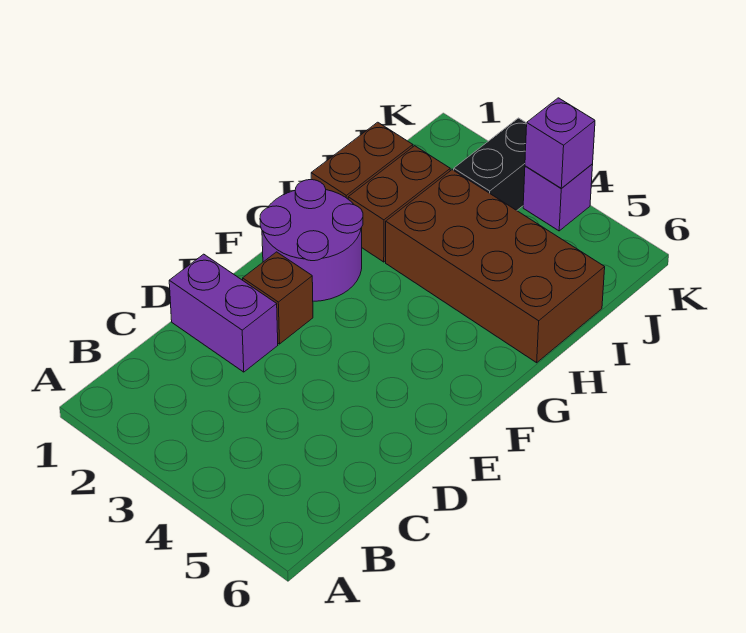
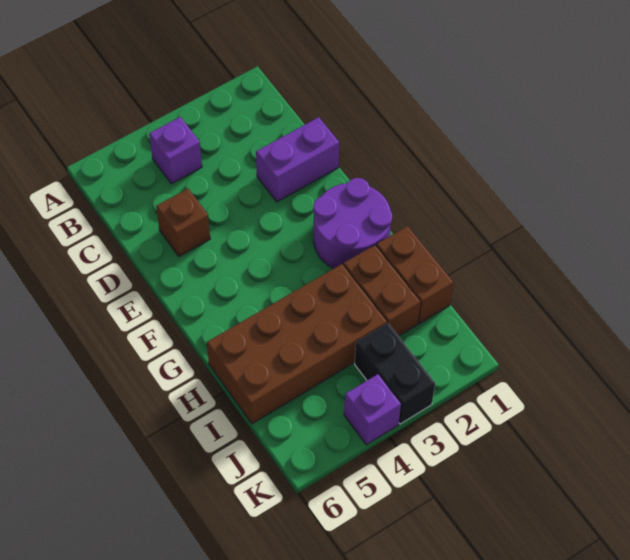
brown 1x1 brick [243,252,313,344] -> brown 1x1 brick moved to [156,189,210,256]
purple 1x1 brick [525,98,595,188] -> purple 1x1 brick moved to [149,117,202,184]

